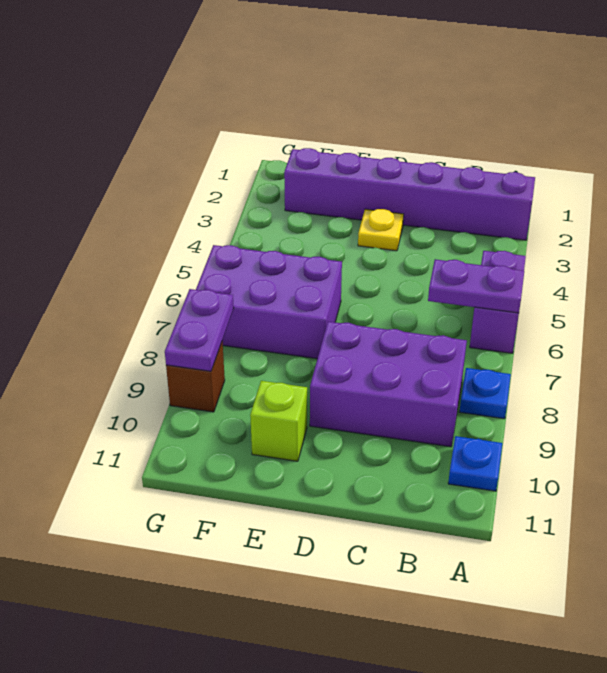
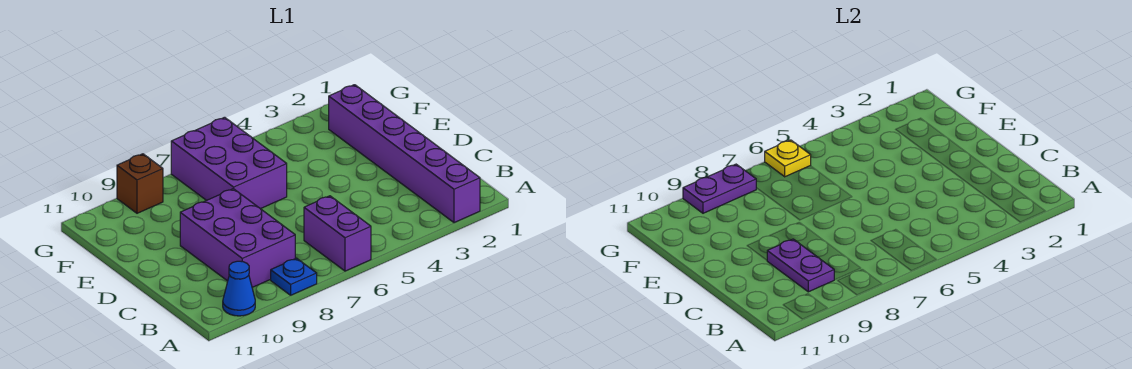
purple 1x2 brick [470,251,526,353] -> purple 1x2 brick turned to [304,196,371,271]
purple 1x2 plate [428,259,524,313] -> purple 1x2 plate moved to [767,239,834,292]
blue 1x1 plate [448,436,502,491] -> blue 1x1 cone [223,261,255,316]
yellow 1x1 plate [358,209,404,251] -> yellow 1x1 plate moved to [765,140,811,177]
lime 1x1 brick [250,381,307,461] -> none

